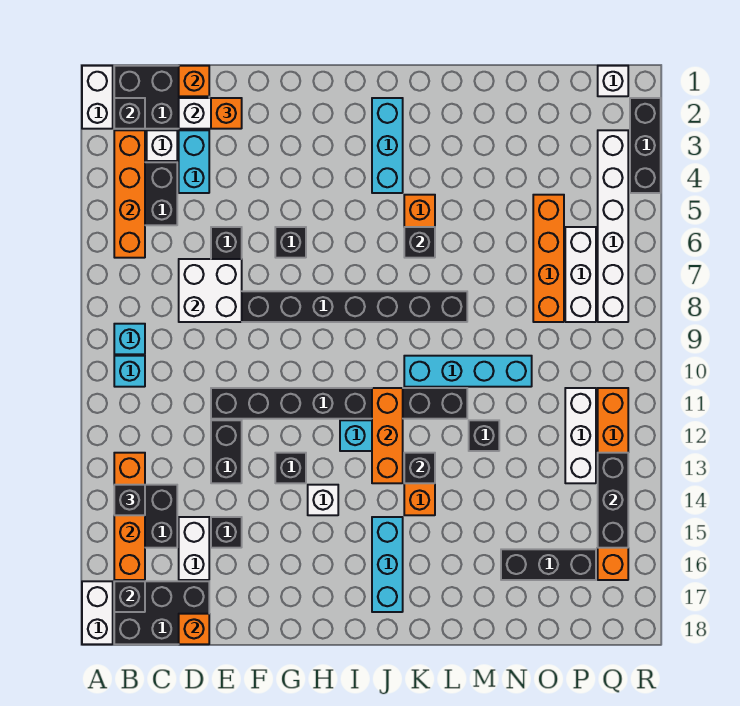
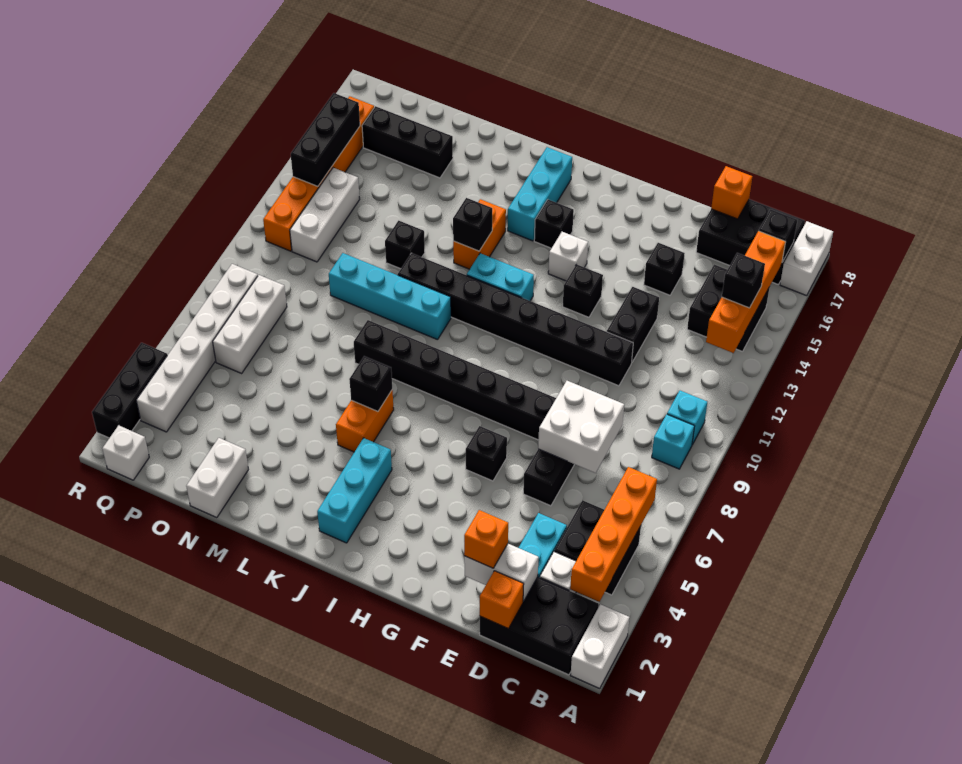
black 1x1 brick [114,98,145,129] -> black 1x1 brick moved to [534,200,574,248]
white 1x2 brick [179,517,209,580] -> white 1x2 brick moved to [186,438,248,518]
orange 1x3 brick [372,388,403,483] -> none
orange 1x4 brick [533,195,564,322] -> none

